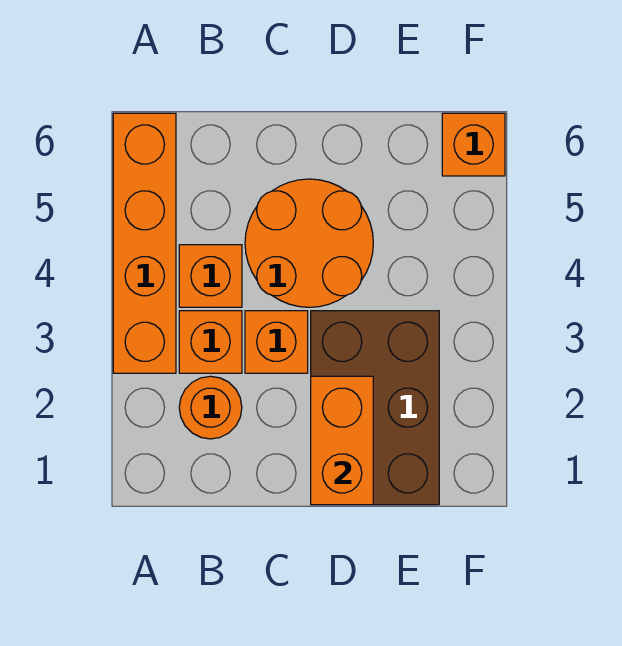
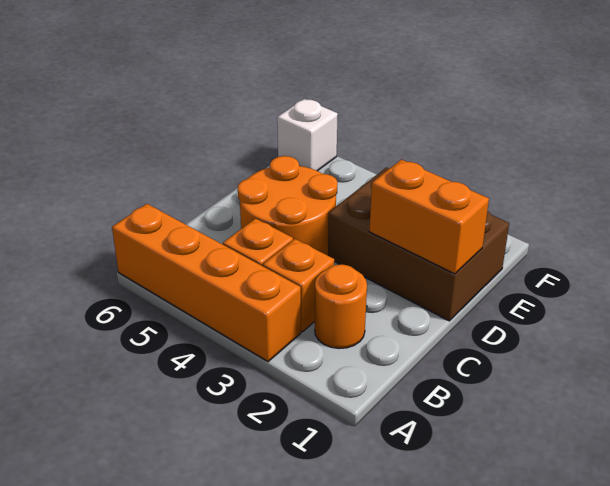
orange 1x1 brick [245,311,308,373] -> none
orange 1x1 brick [442,113,505,176] -> white 1x1 brick [277,99,338,171]

